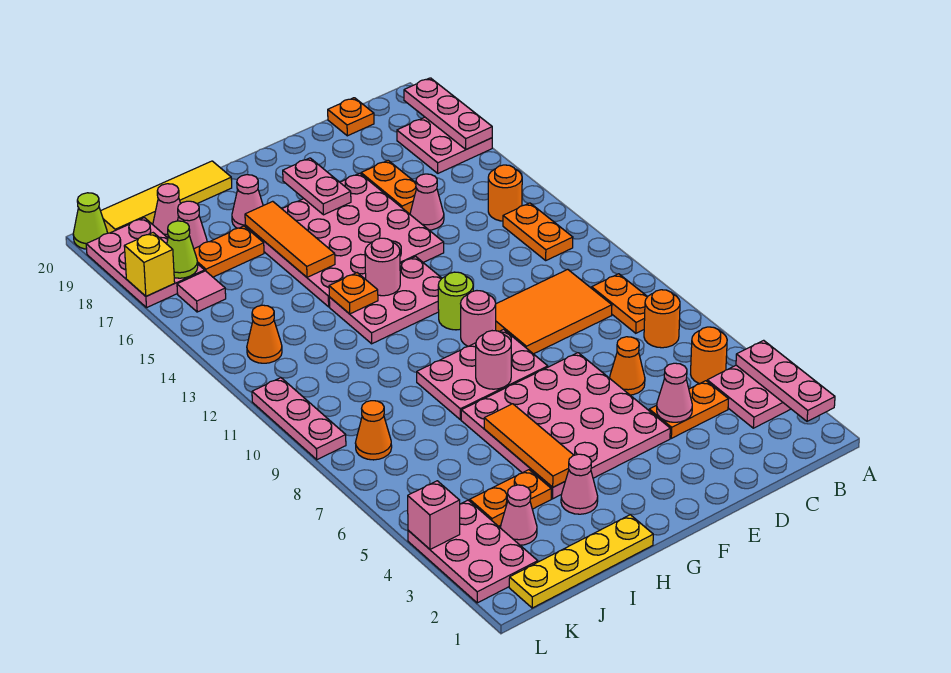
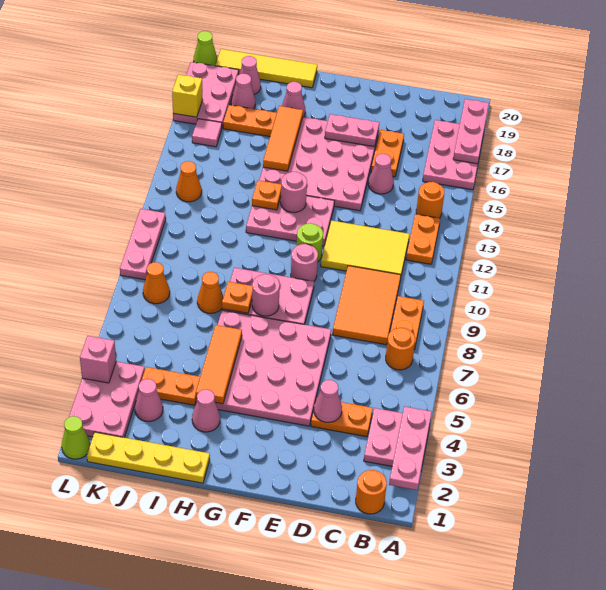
pink 2x2 plate [397,117,492,173] -> pink 2x3 plate [423,120,480,190]
orange 1x1 round brick [691,327,727,384] -> orange 1x1 round brick moved to [356,470,387,514]
orange 2x3 tile [496,269,612,354] -> orange 2x3 tile turned to [332,266,401,345]
none -> yellow 2x3 tile [321,220,409,275]
orange 1x1 plate [328,98,374,136] -> orange 1x1 plate moved to [222,282,253,313]
orange 1x1 cone [610,337,645,395] -> orange 1x1 cone moved to [197,272,223,313]
pink 1x2 plate [283,158,351,215] -> pink 1x2 plate turned to [325,114,379,147]
lime 1x1 cone [167,221,198,278] -> lime 1x1 cone moved to [61,416,90,459]

